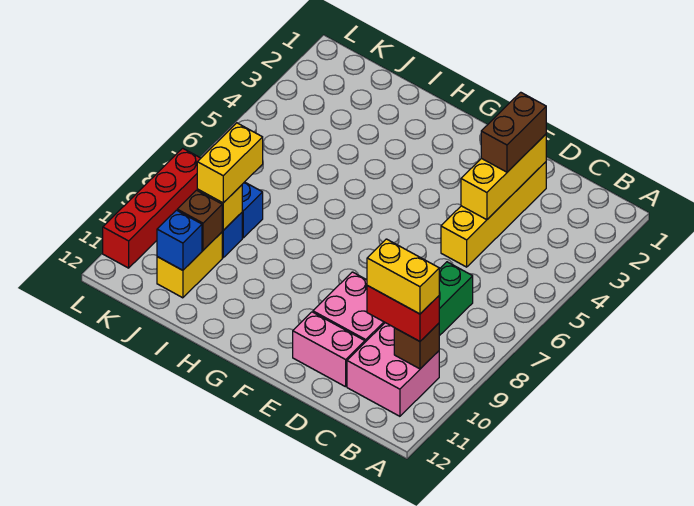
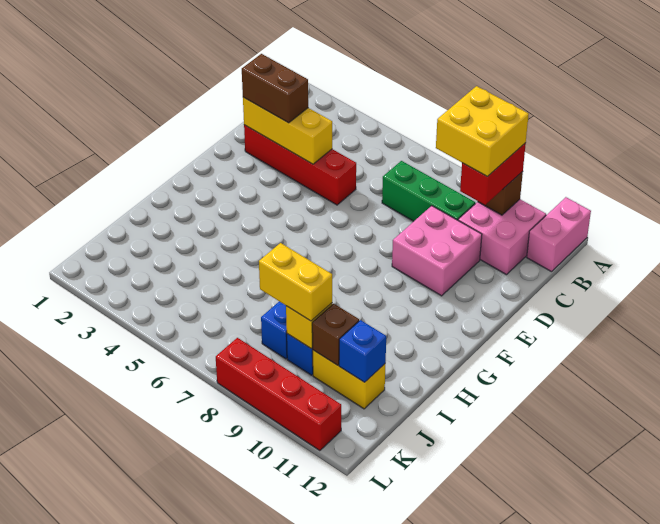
yellow 1x2 brick [367,239,439,314] -> yellow 2x2 brick [436,86,529,177]
yellow 1x4 brick [441,162,546,267] -> red 1x4 brick [244,125,356,205]
pink 1x2 brick [293,312,365,387] -> pink 1x2 brick moved to [527,197,591,272]

